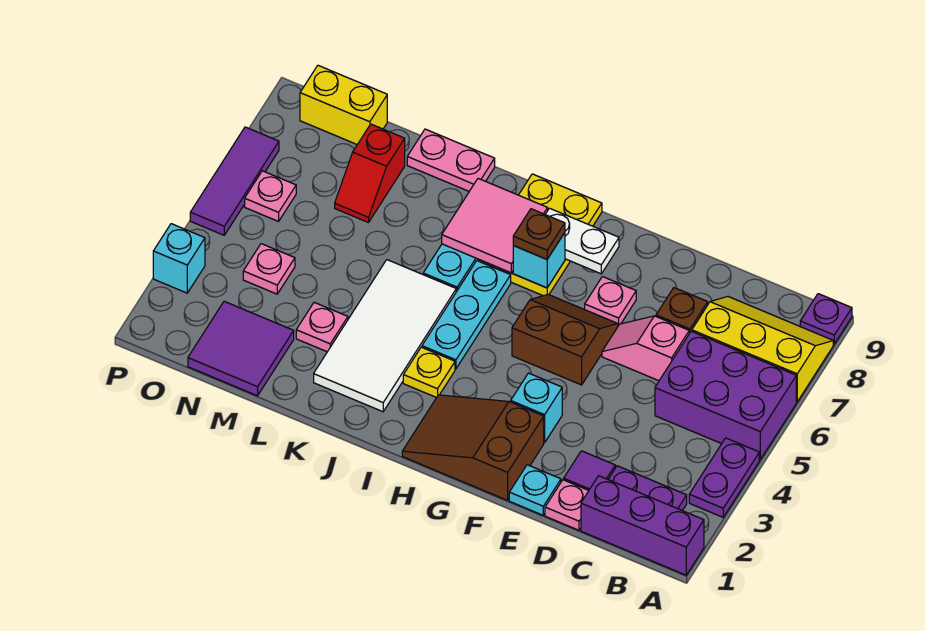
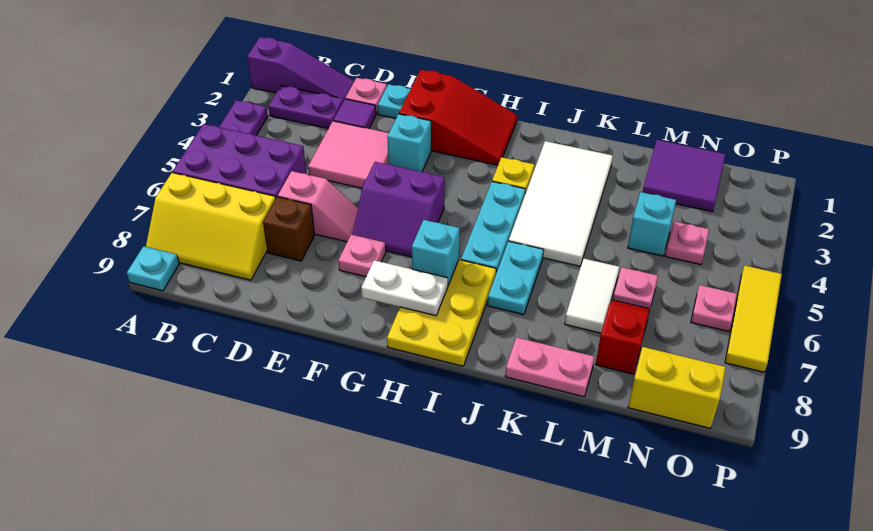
purple 1x3 brick [581,476,704,575] -> purple 1x3 slope [247,37,354,101]
purple 1x1 plate [800,294,852,344] -> cyan 1x1 plate [127,246,179,291]
brown 2x3 slope [402,395,544,500] -> red 2x3 slope [399,70,517,165]
brown 2x2 slope [512,294,618,385] -> purple 2x2 slope [352,162,445,257]
brown 1x1 plate [513,209,565,259] -> none
pink 2x2 tile [442,179,548,273] -> pink 2x2 tile moved to [308,121,389,188]
pink 1x1 plate [296,302,348,352] -> pink 1x1 plate moved to [613,267,658,309]
none -> white 1x2 tile [565,258,619,333]
cyan 1x1 brick [153,224,205,293] -> cyan 1x1 brick moved to [628,192,676,256]
purple 1x3 tile [190,127,279,235] -> yellow 1x3 tile [725,266,782,372]

